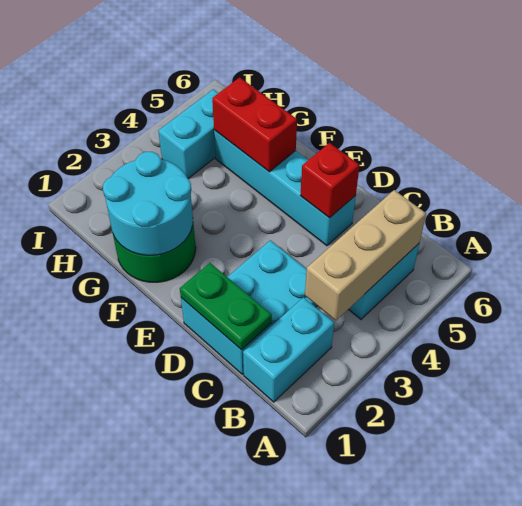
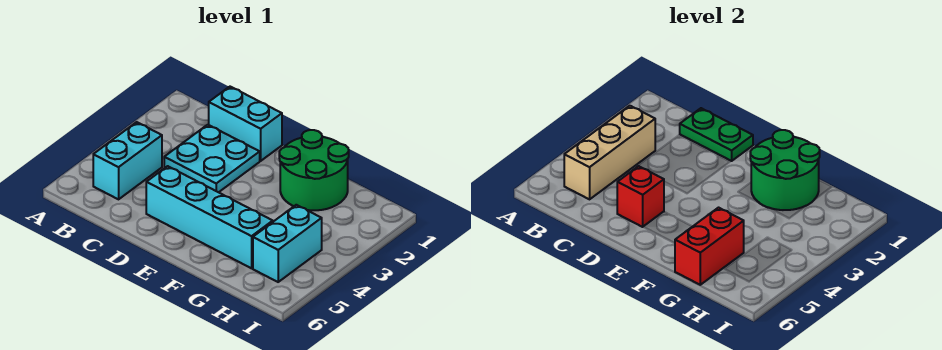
cyan 1x2 brick [243,297,334,402] -> none
cyan 2x2 round brick [103,152,193,255] -> green 2x2 round brick [750,130,820,210]
red 1x2 brick [212,77,297,172] -> red 1x2 brick turned to [675,208,744,285]

